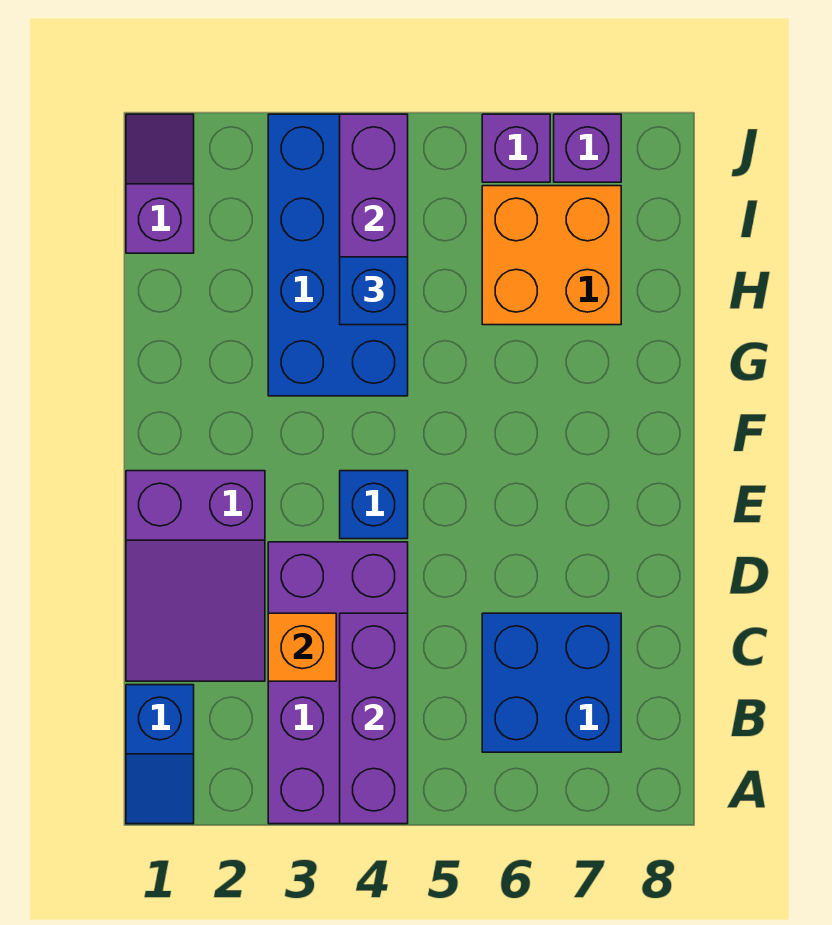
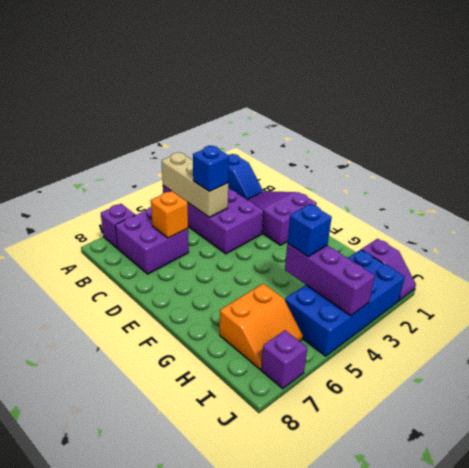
blue 1x2 slope [126,685,194,824] -> blue 1x2 slope turned to [228,154,263,199]
purple 1x3 brick [340,613,408,824] -> tan 1x3 brick [162,153,228,217]
blue 2x2 brick [482,613,621,752] -> purple 2x2 brick [115,207,189,274]
orange 1x1 brick [268,613,336,681] -> orange 1x1 brick moved to [151,191,188,238]
blue 1x1 brick [340,471,408,539] -> blue 1x1 brick moved to [193,146,229,192]
blue 2x4 brick [268,114,408,396] -> blue 2x4 brick turned to [285,250,405,356]
orange 2x2 brick [482,186,621,325] -> orange 2x2 slope [220,284,303,369]
purple 1x1 brick [482,114,550,182] -> purple 1x1 brick moved to [101,204,135,248]

